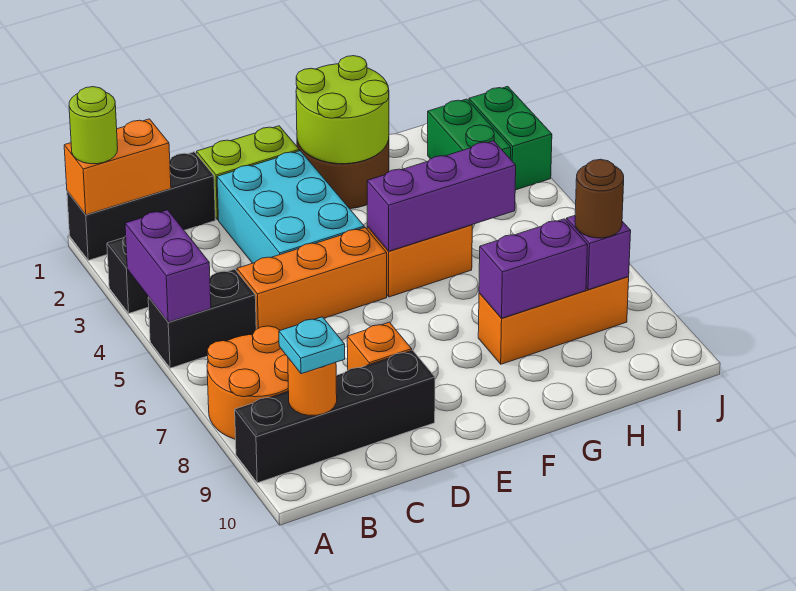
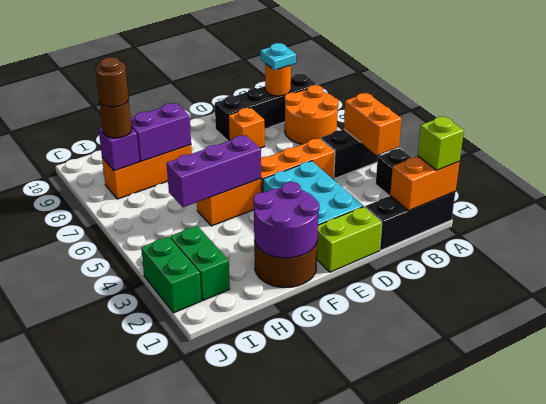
lime 1x1 round brick [69,87,118,164] -> lime 1x1 brick [418,116,464,170]
purple 1x2 brick [125,210,211,322] -> orange 1x2 brick [344,93,402,155]
lime 2x2 round brick [296,56,389,164] -> purple 2x2 round brick [253,182,319,258]
none -> brown 1x1 round brick [96,57,129,107]

